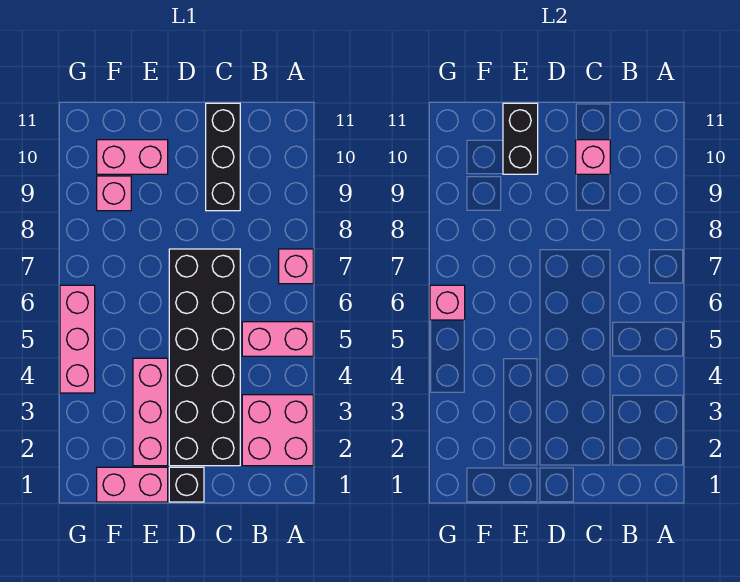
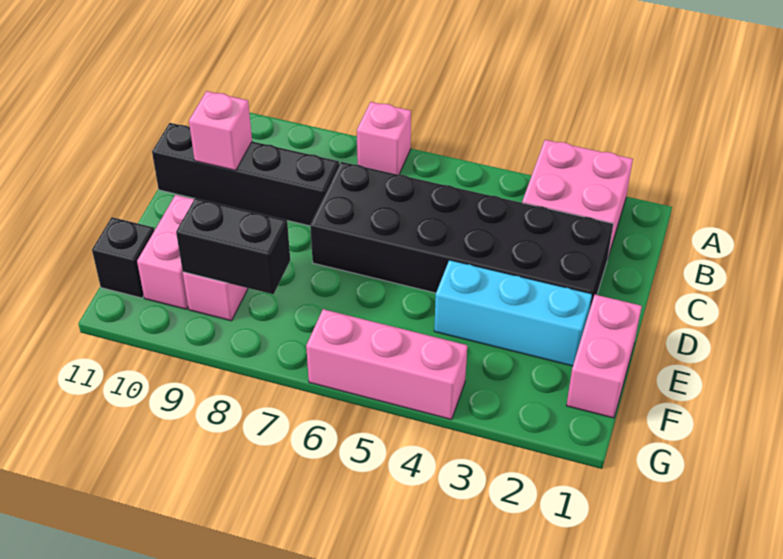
pink 1x2 brick [242,322,313,356] -> none
black 1x3 brick [206,103,240,211] -> black 1x4 brick [152,123,339,226]
black 1x1 brick [169,467,204,502] -> black 1x1 brick moved to [92,217,154,298]
pink 1x3 brick [133,358,168,466] -> cyan 1x3 brick [434,260,592,366]
black 1x2 brick [503,103,538,174] -> black 1x2 brick moved to [176,198,290,294]
pink 1x1 brick [430,285,465,320] -> none

